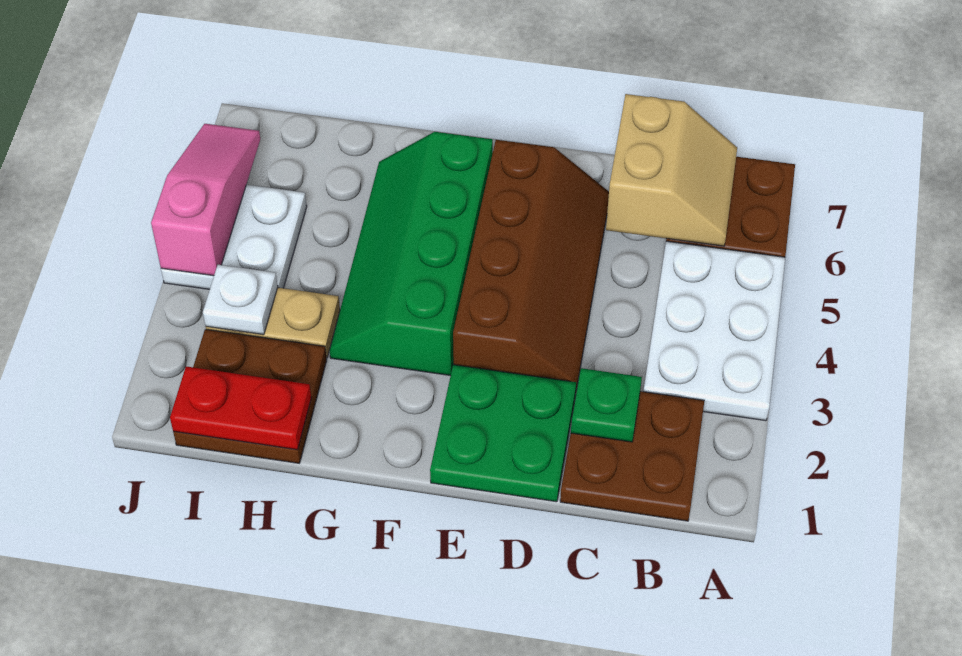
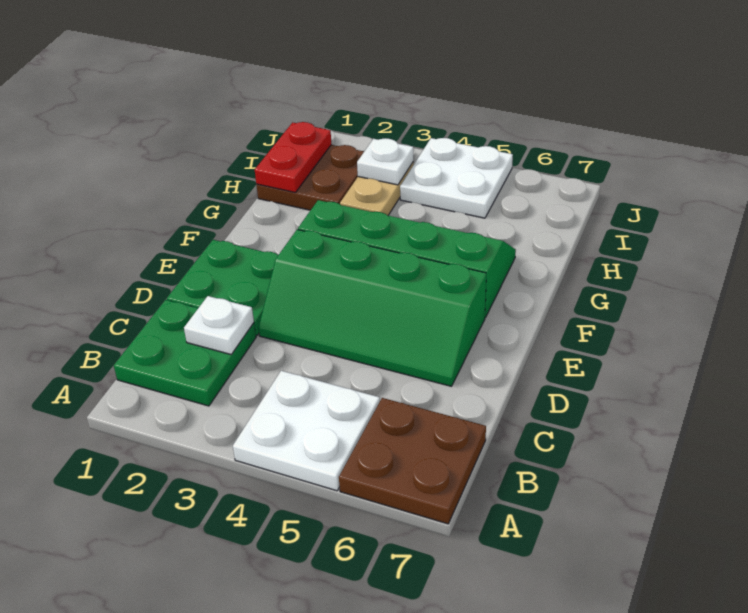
white 2x3 plate [643,241,785,421] -> white 2x2 plate [233,371,380,491]
brown 2x2 plate [560,391,704,521] -> green 2x2 plate [114,300,256,406]
tan 2x2 slope [606,94,737,246] -> none
green 1x1 plate [571,368,642,442] -> white 1x1 plate [184,296,254,354]
brown 2x4 slope [453,140,609,390] -> green 2x4 slope [258,230,486,386]
pink 1x3 slope [151,124,260,276] -> none

